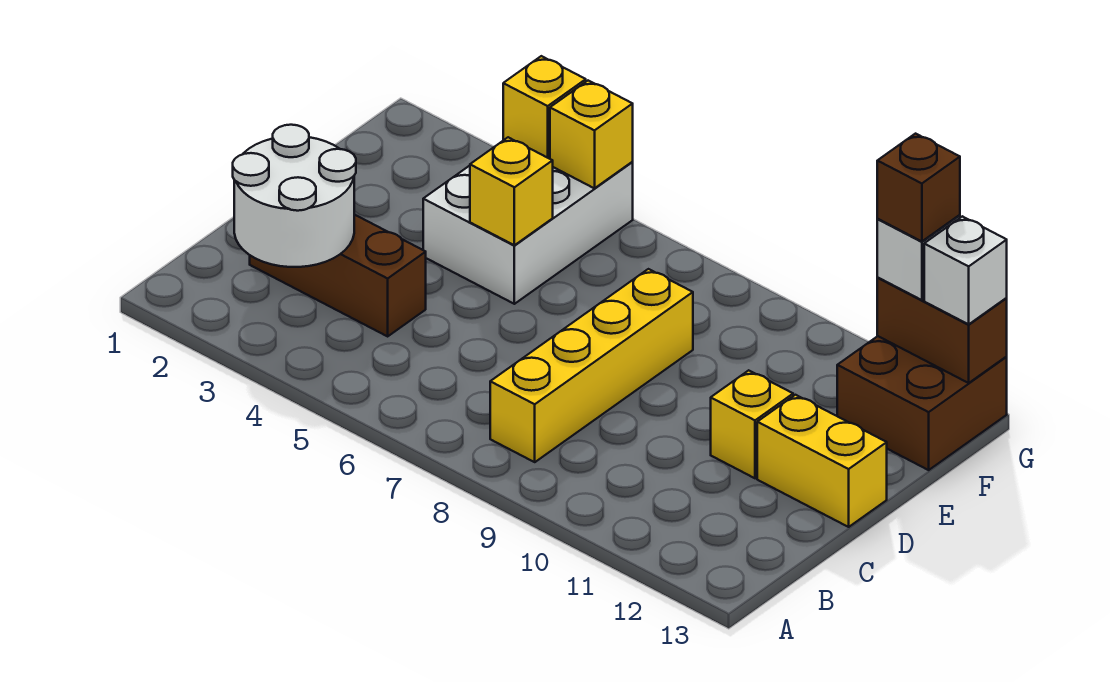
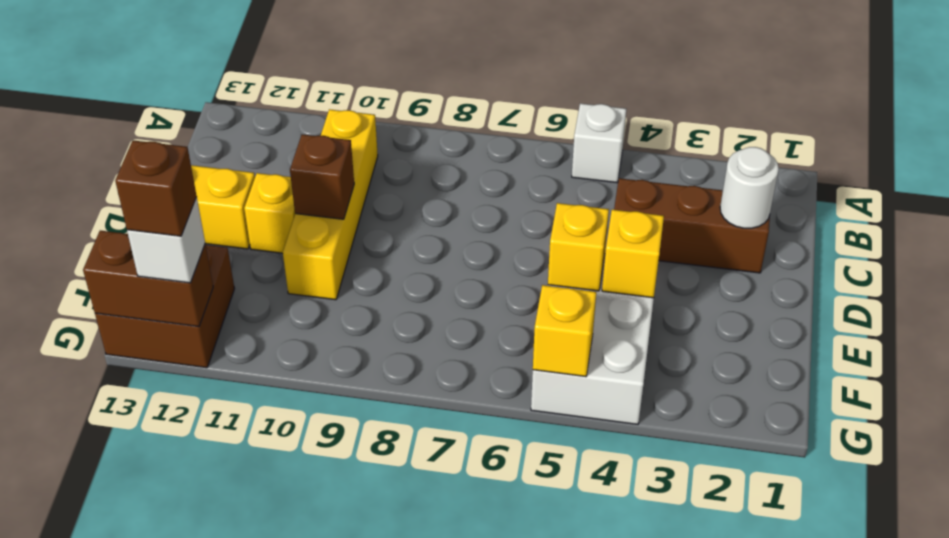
white 2x2 round brick [233,125,356,267] -> white 1x1 round brick [720,147,779,228]
yellow 1x4 brick [490,269,693,462] -> yellow 1x4 brick moved to [283,109,378,300]
none -> brown 1x1 brick [290,134,354,219]
yellow 1x1 brick [503,56,586,159] -> yellow 1x1 brick moved to [602,210,664,298]
white 1x1 brick [924,216,1007,324] -> white 1x1 brick moved to [572,103,626,183]

